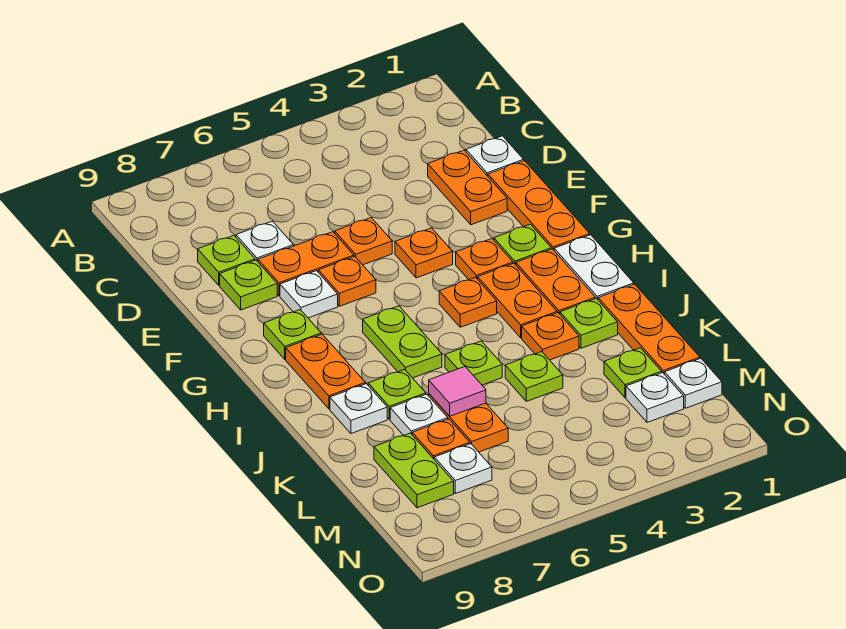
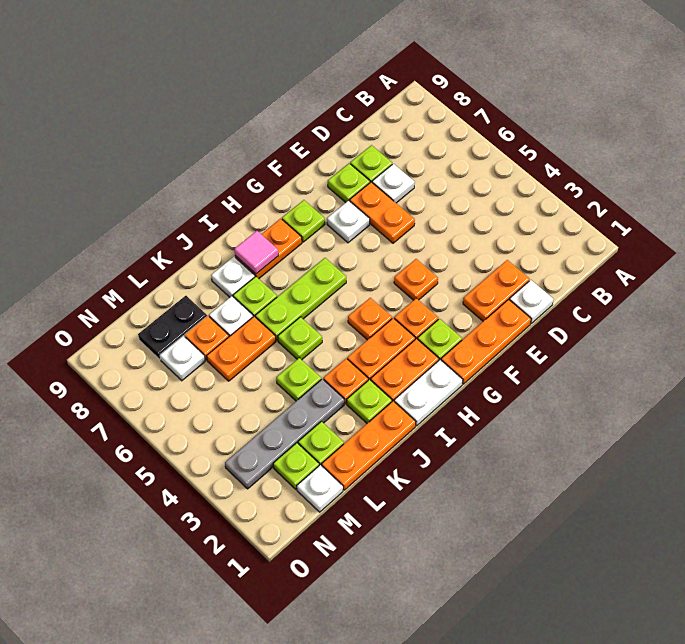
orange 1x1 plate [335,218,392,265] -> none
orange 1x1 plate [318,256,376,306] -> none
lime 1x2 plate [363,306,442,378] -> lime 1x3 plate [255,258,346,341]
none -> grey 1x4 plate [225,379,344,489]
pink 1x1 tile [429,367,486,416] -> pink 1x1 tile moved to [235,231,278,274]
lime 1x2 plate [374,433,454,508] -> black 1x2 plate [138,296,207,360]
white 1x1 plate [626,373,684,423] -> lime 1x1 plate [273,443,319,489]

